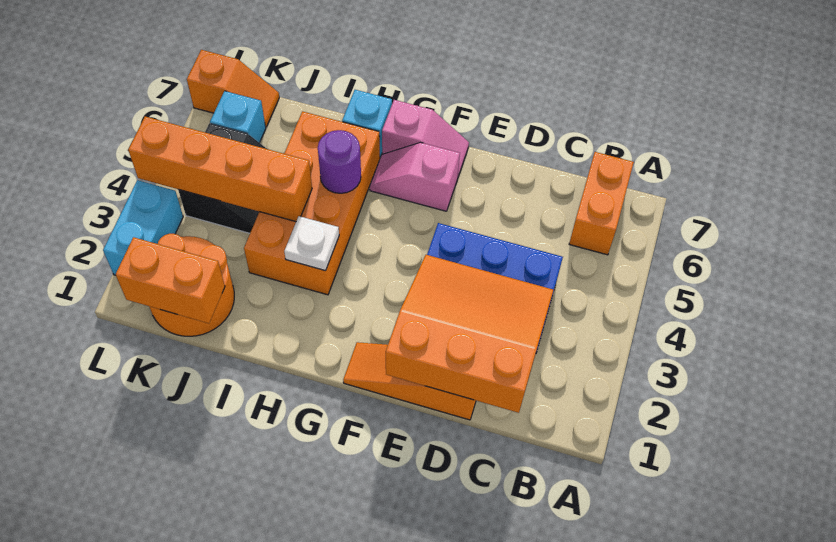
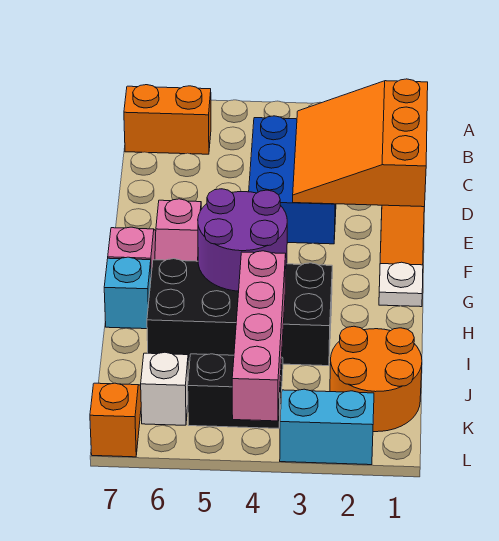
orange 2x4 brick [244,111,380,295] -> black 2x4 brick [147,259,332,366]
white 1x1 plate [284,216,339,271] -> white 1x1 plate moved to [379,262,423,307]
purple 1x1 round brick [318,130,361,193] -> purple 2x2 round brick [198,189,287,291]
orange 1x4 brick [128,117,312,222] -> pink 1x4 brick [232,251,286,421]
orange 1x2 brick [116,237,225,323] -> none
cyan 1x1 brick [210,91,266,143] -> white 1x1 brick [141,352,188,425]

